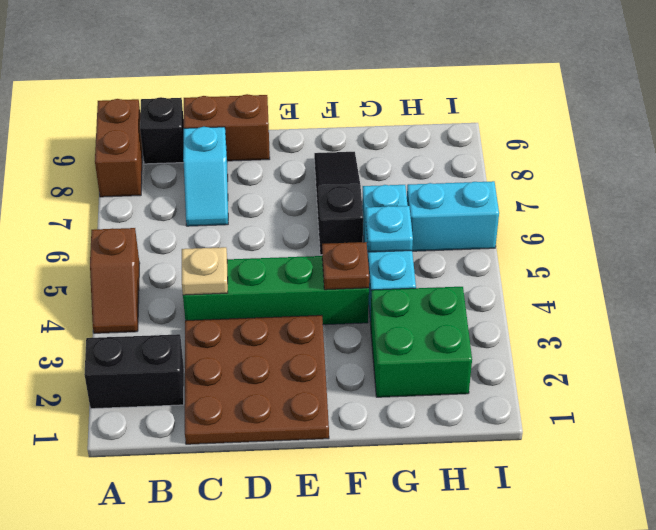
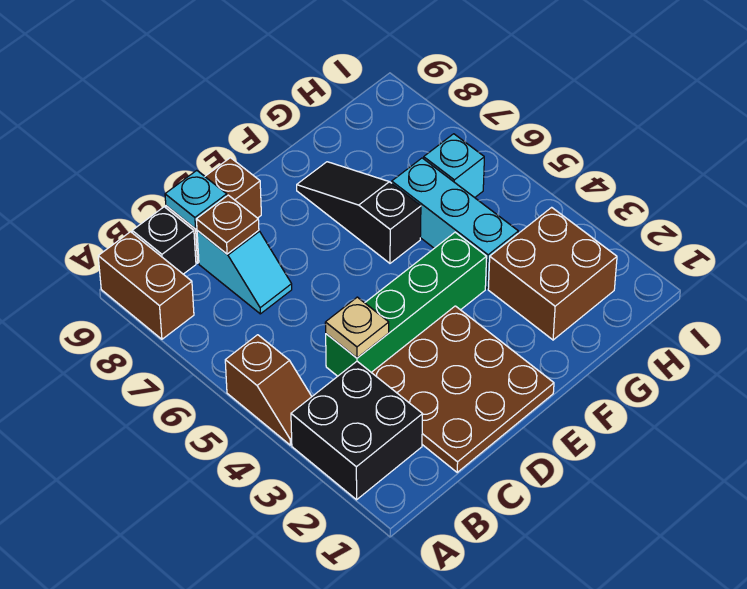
black 1x2 brick [84,334,184,409] -> black 2x2 brick [291,361,423,500]
brown 1x1 plate [322,242,369,290] -> brown 1x1 plate moved to [196,195,259,254]
green 2x2 brick [370,287,472,397] -> brown 2x2 brick [488,207,617,340]
cyan 1x1 plate [366,206,413,252] -> cyan 1x1 plate moved to [165,170,227,229]
cyan 1x2 brick [407,181,499,251] -> cyan 1x1 brick [424,134,484,198]

